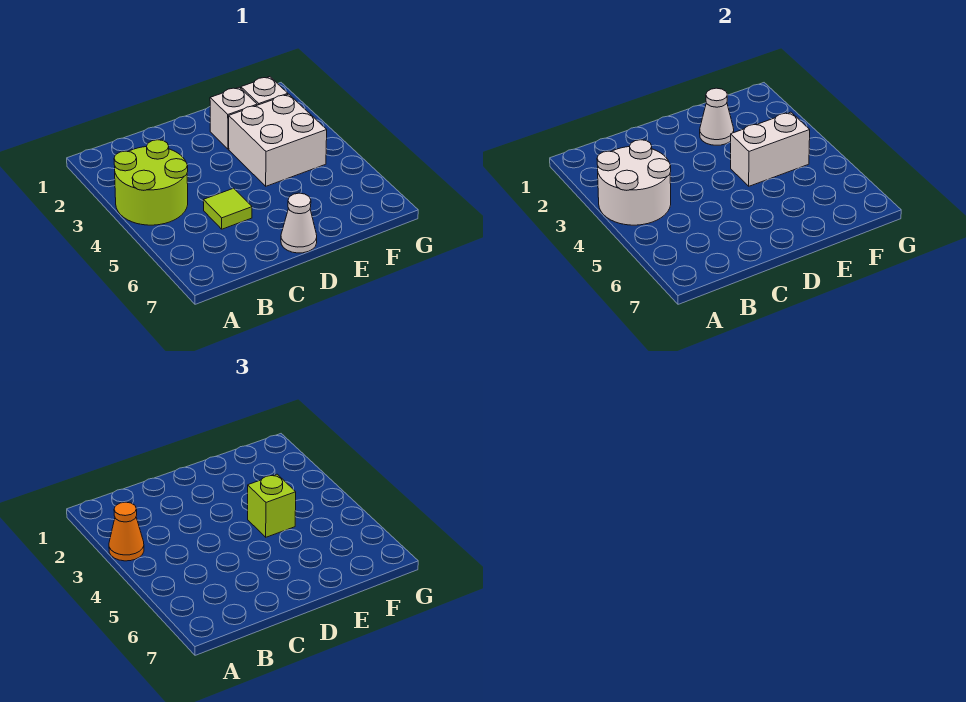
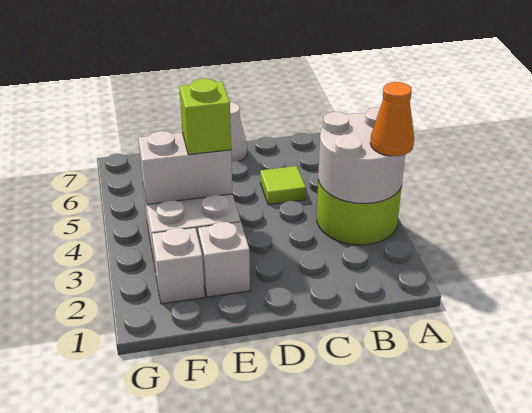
white 1x1 cone [700,88,734,145] -> none

